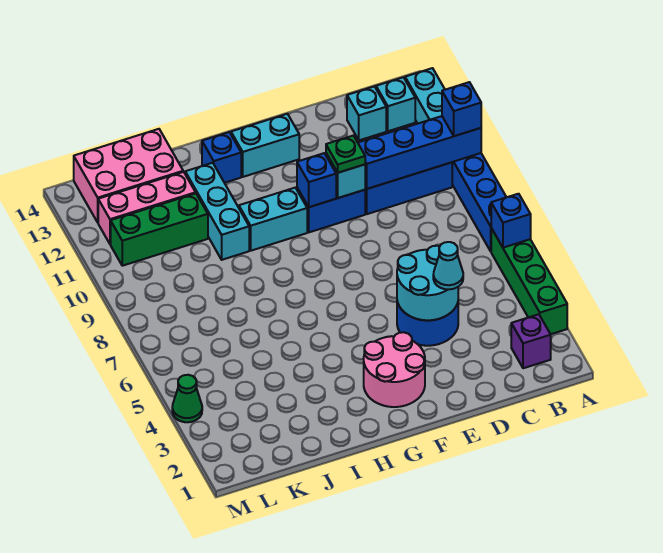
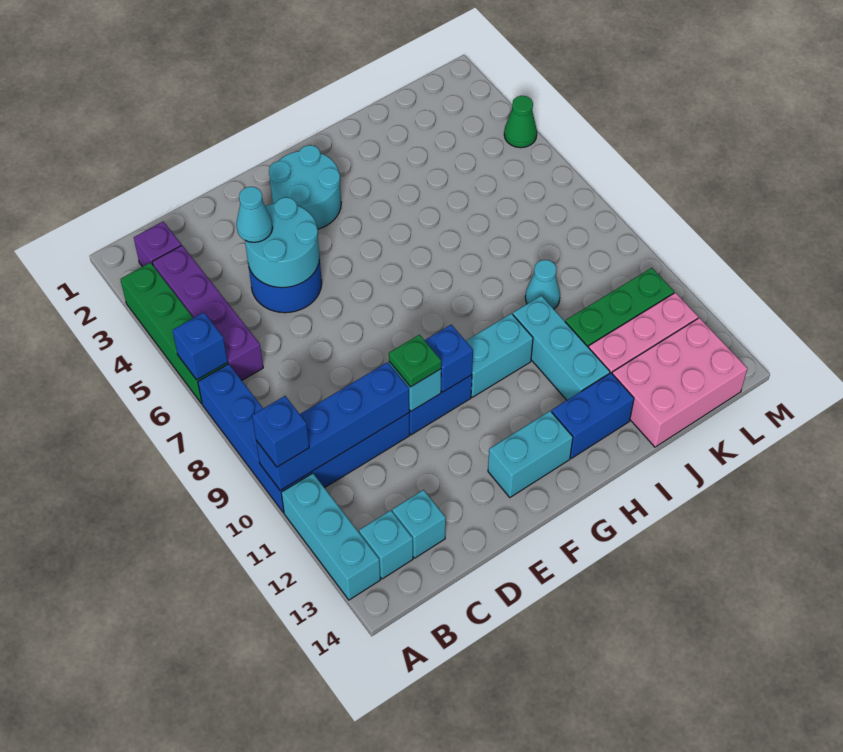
none -> purple 1x4 brick [152,246,263,380]
pink 2x2 round brick [364,332,425,407] -> cyan 2x2 round brick [269,145,341,229]
blue 1x1 brick [202,132,241,183] -> blue 1x2 brick [552,373,634,458]
none -> cyan 1x1 cone [525,260,560,309]

